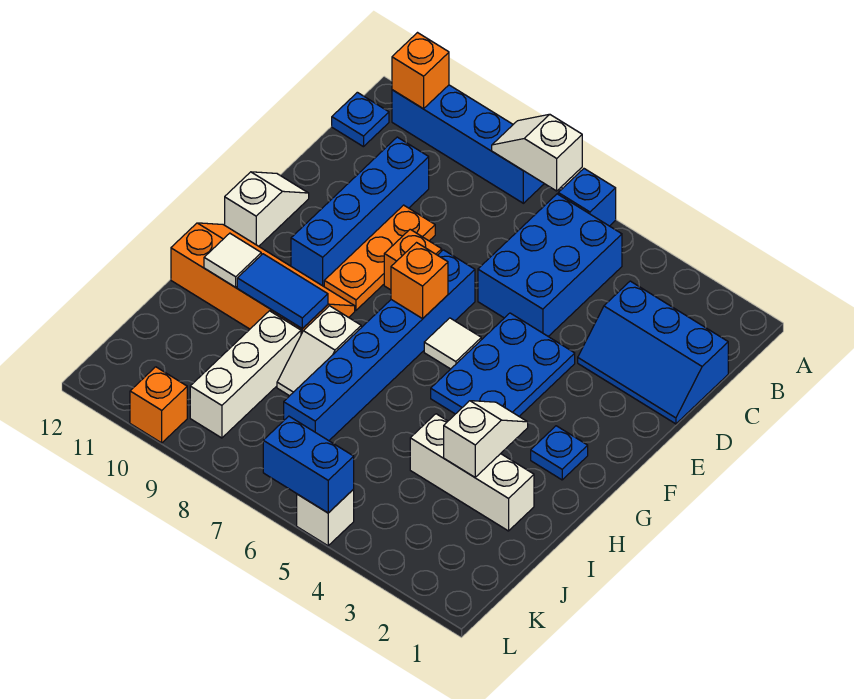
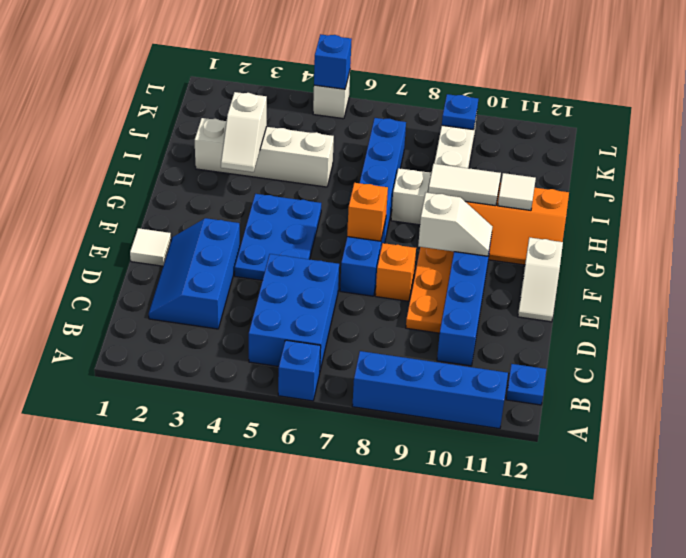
white 1x2 slope [492,114,582,191] -> white 1x2 slope moved to [418,193,493,256]
orange 1x1 brick [392,33,449,109] -> none
blue 2x3 slope [578,281,728,424] -> blue 2x3 slope turned to [149,218,240,329]
white 1x1 tile [424,318,481,369] -> white 1x1 tile moved to [130,228,171,266]
blue 1x1 plate [531,426,588,480] -> blue 1x1 plate moved to [442,94,478,130]
blue 1x2 tile [237,254,328,329] -> white 1x2 tile [428,164,501,206]
white 1x3 brick [410,414,534,531] -> white 1x4 brick [195,118,334,187]
blue 1x2 brick [263,416,354,513] -> blue 1x1 brick [314,34,352,89]
orange 1x1 brick [130,367,187,443] -> none

